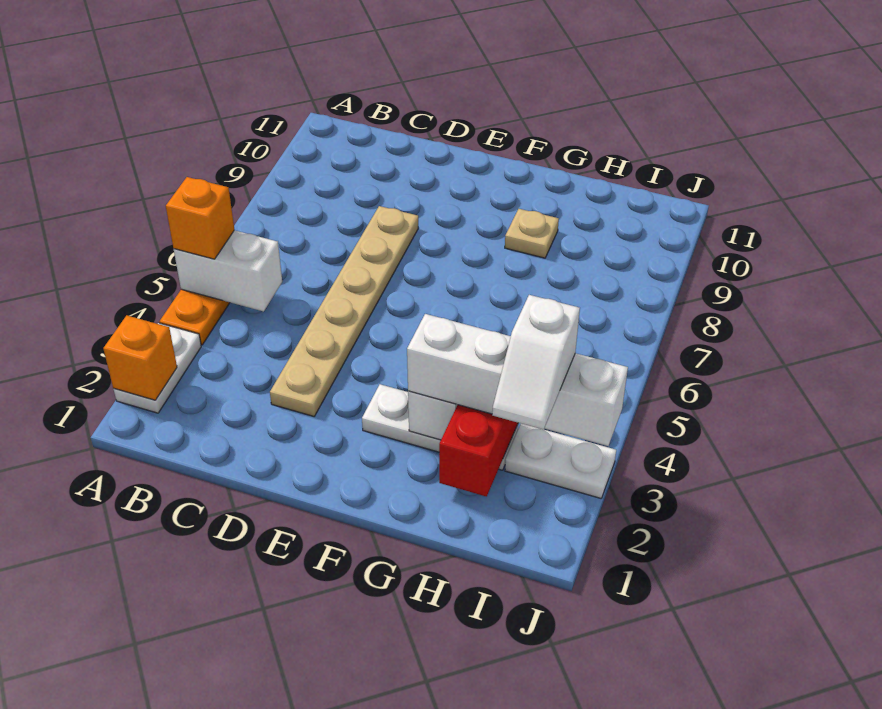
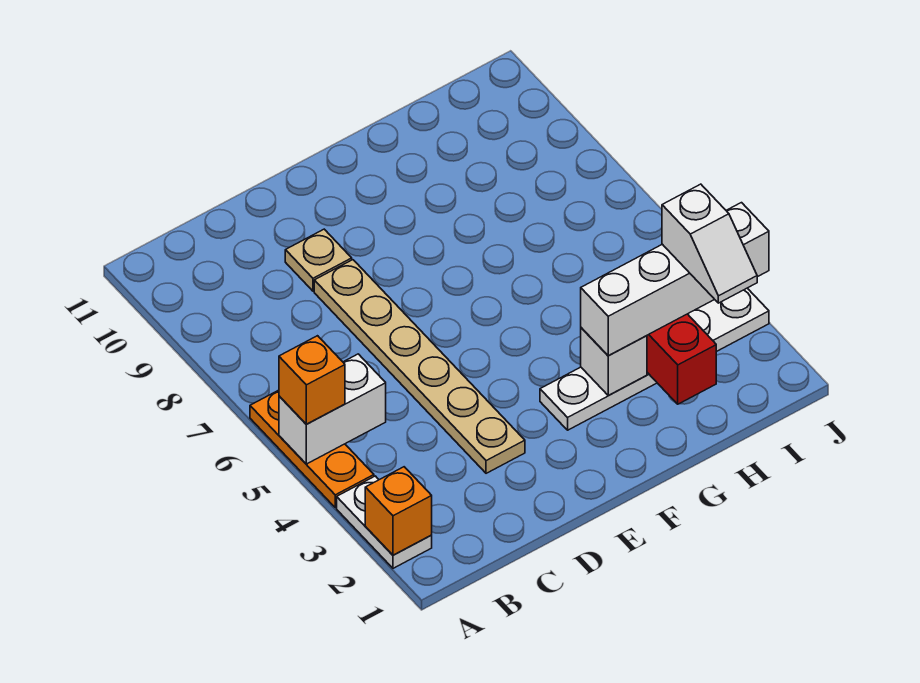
tan 1x1 plate [505,209,559,258] -> tan 1x1 plate moved to [285,229,352,291]

